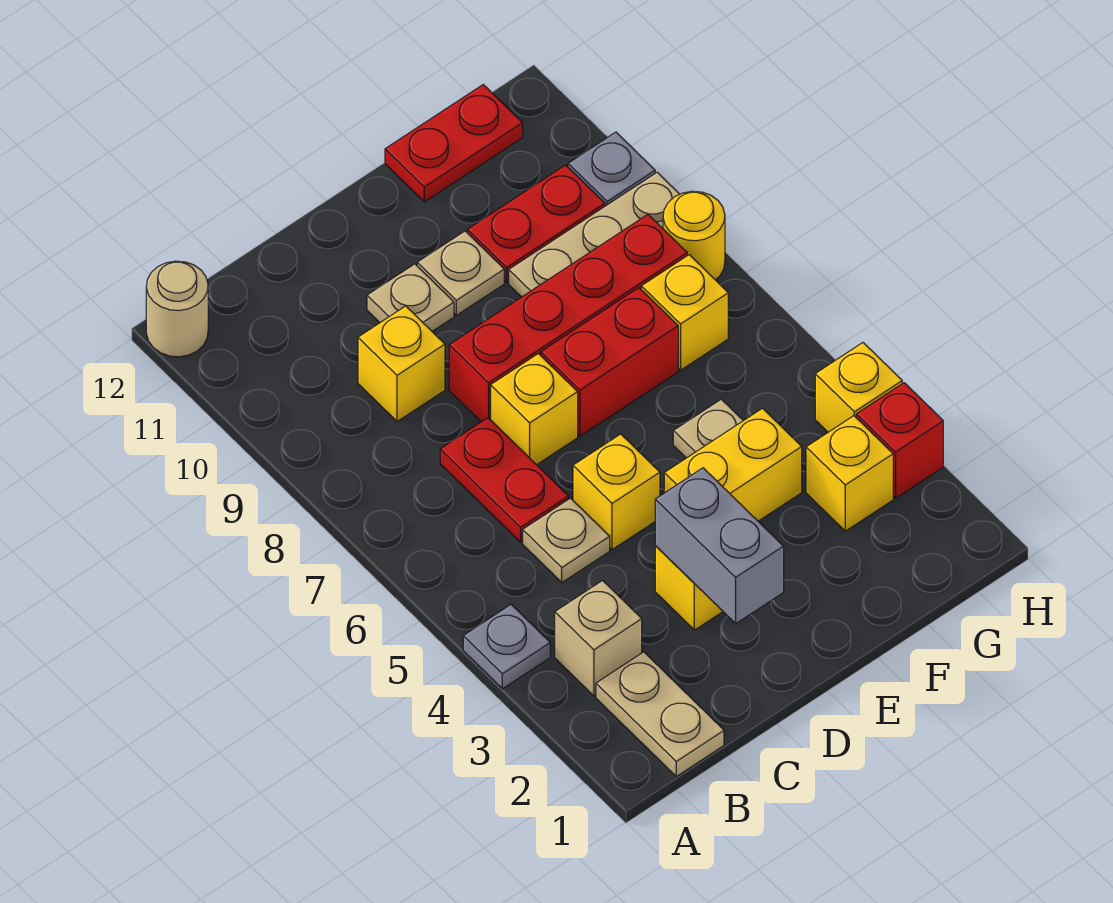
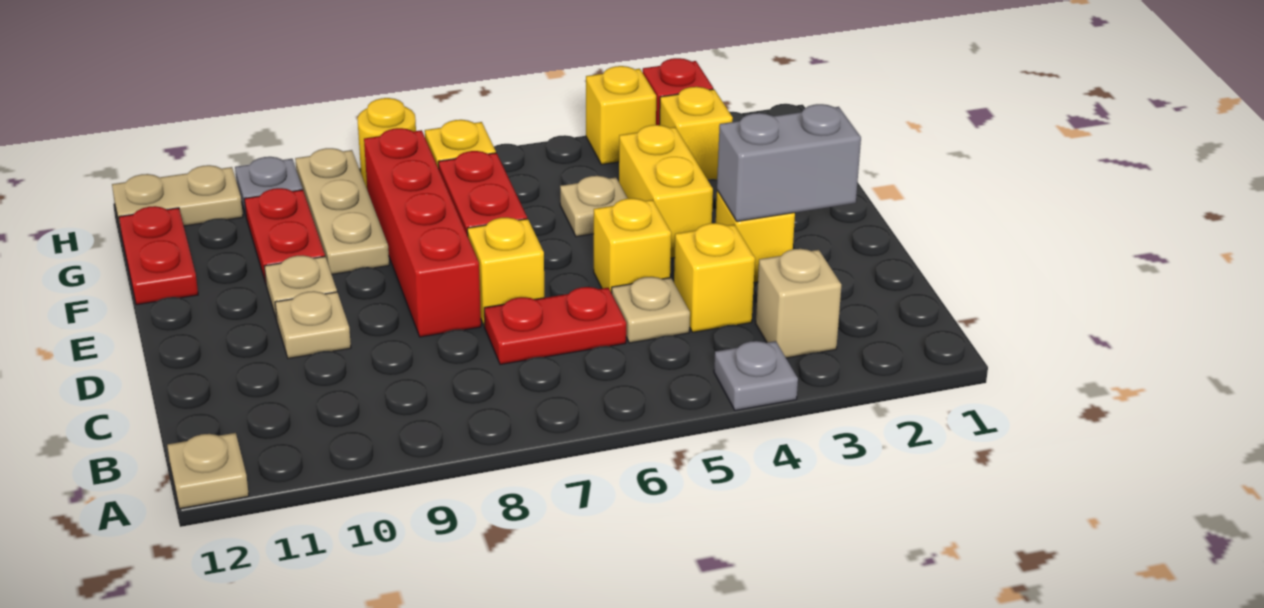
tan 1x1 round brick [146,261,208,357] -> tan 1x1 plate [167,433,249,509]
tan 1x2 plate [596,652,724,776] -> tan 1x2 plate moved to [112,165,243,231]
yellow 1x1 brick [358,306,445,422] -> yellow 1x1 brick moved to [674,223,755,332]

